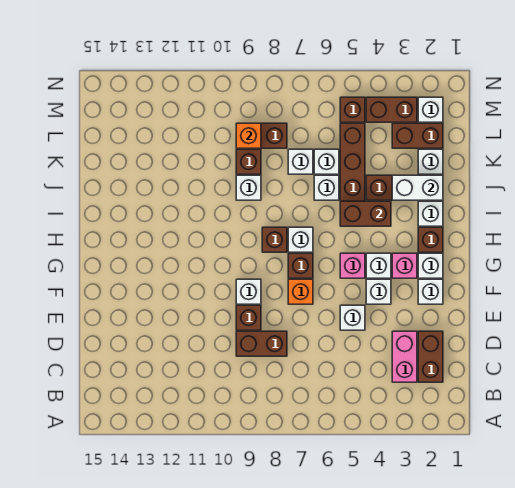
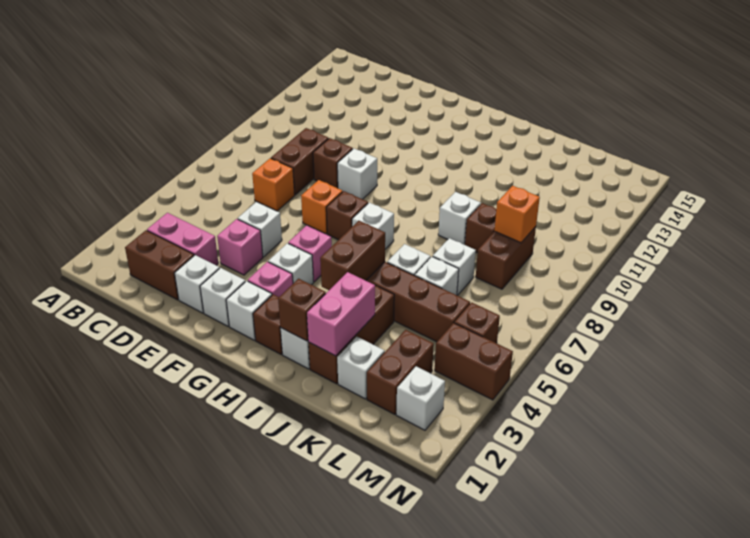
none -> orange 1x1 brick [252,158,295,211]
none -> pink 1x1 brick [217,219,263,275]
white 1x1 brick [366,279,391,304] -> white 1x1 brick moved to [175,255,219,313]
brown 1x1 brick [262,227,287,252] -> brown 1x1 brick moved to [278,279,326,341]
white 1x2 brick [392,175,443,200] -> pink 1x2 brick [307,272,375,356]
brown 1x2 brick [366,97,417,122] -> brown 1x2 brick turned to [435,323,513,400]

